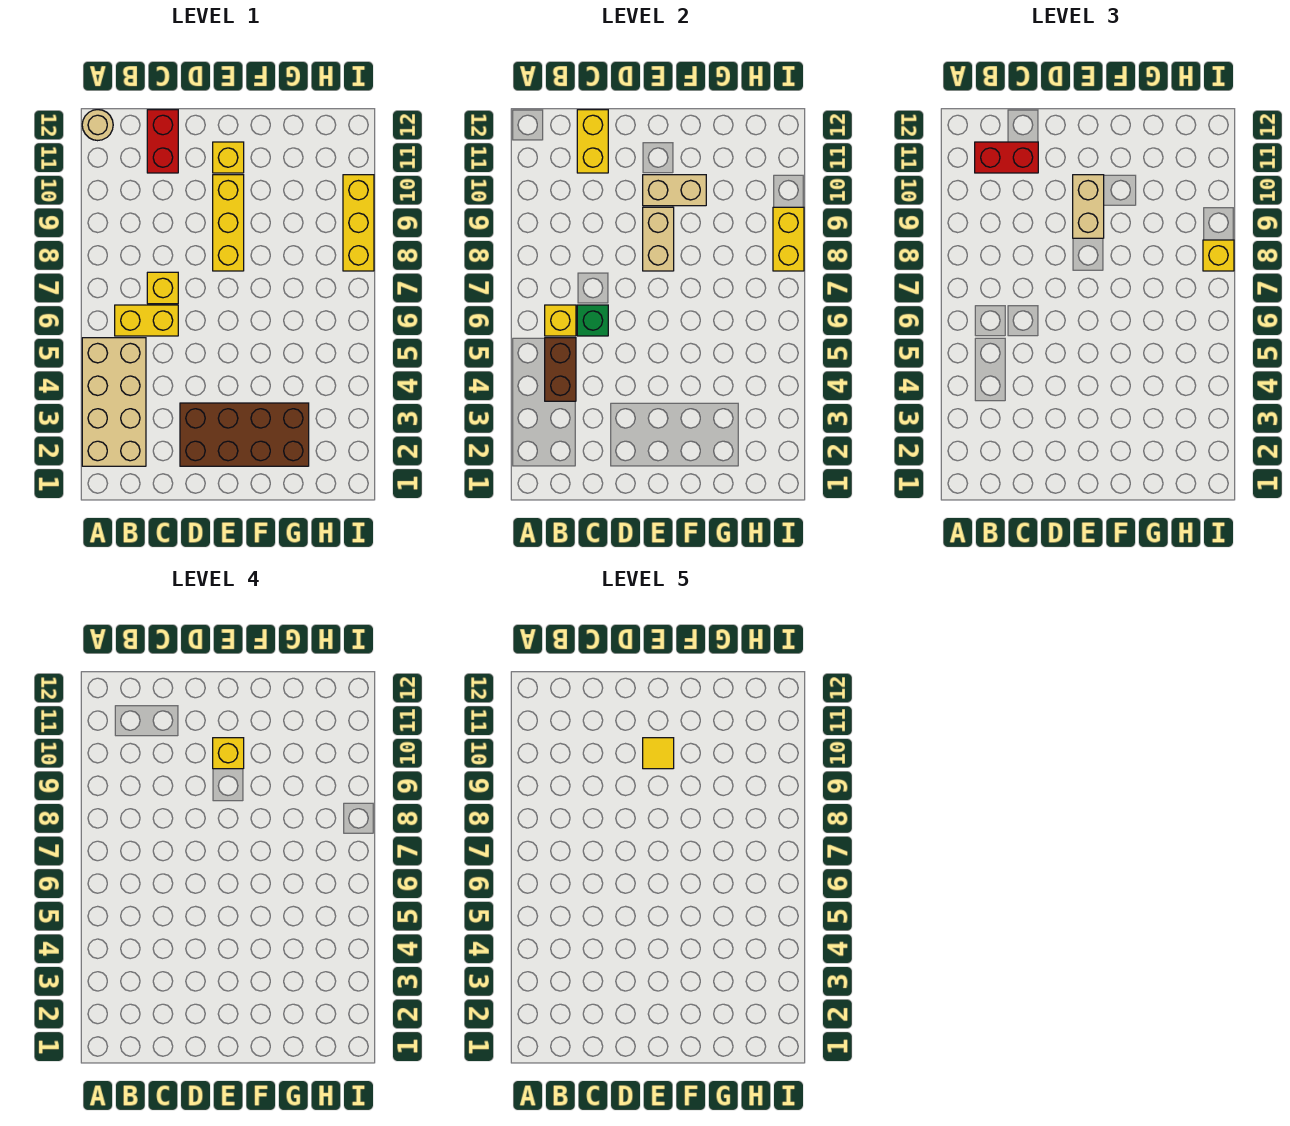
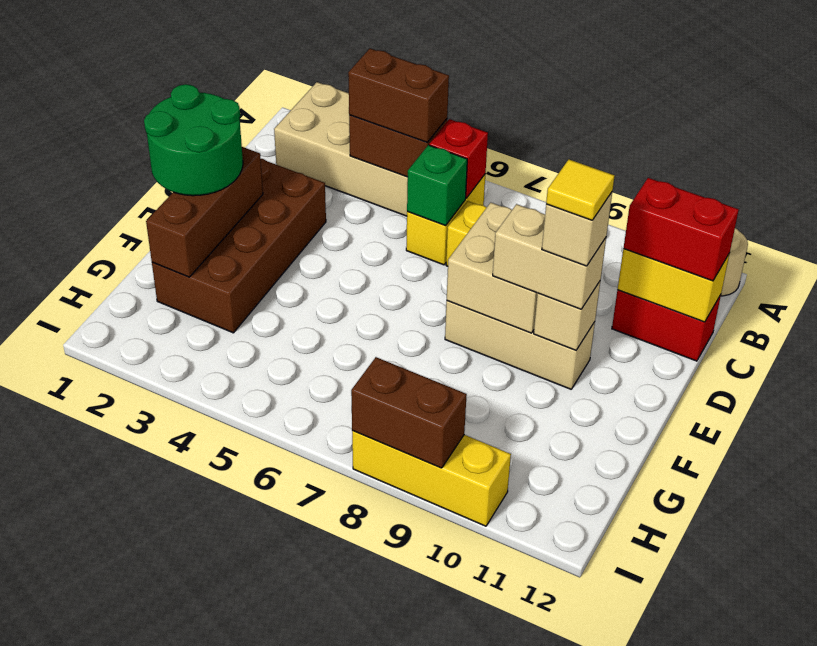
none -> brown 1x2 brick [348,49,449,142]
yellow 1x1 brick [545,305,576,336] -> red 1x1 brick [429,119,488,198]
red 1x2 brick [975,142,1038,173] -> red 1x2 brick turned to [624,178,739,281]
none -> green 2x2 round brick [144,84,243,196]
none -> brown 1x3 brick [146,147,263,277]
yellow 1x3 brick [213,175,244,271] -> tan 1x3 brick [445,301,595,389]
tan 1x2 brick [643,207,674,271] -> tan 2x2 brick [447,203,538,333]
tan 1x2 brick [643,175,706,206] -> tan 1x1 brick [534,280,601,350]
yellow 1x1 brick [213,738,244,769] -> tan 1x1 brick [542,192,612,266]
yellow 1x1 brick [213,142,244,173] -> none
yellow 1x2 brick [773,207,804,271] -> brown 1x2 brick [351,357,467,468]
yellow 1x1 brick [1203,240,1234,271] -> none

